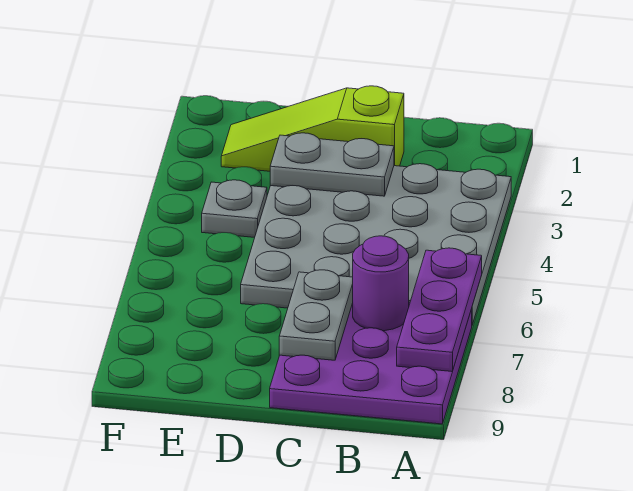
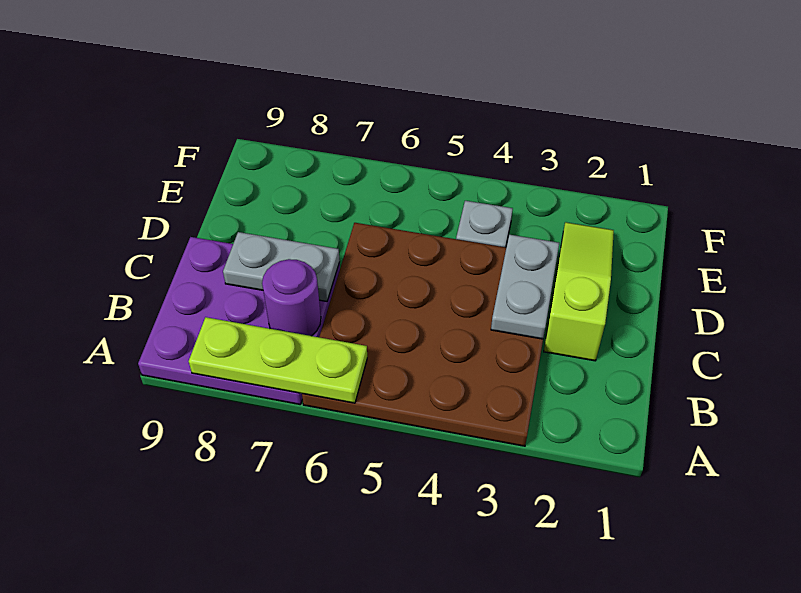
grey 4x4 plate [241,164,511,325] -> brown 4x4 plate [302,223,543,446]
purple 1x3 plate [397,248,482,372] -> lime 1x3 plate [189,317,367,403]

